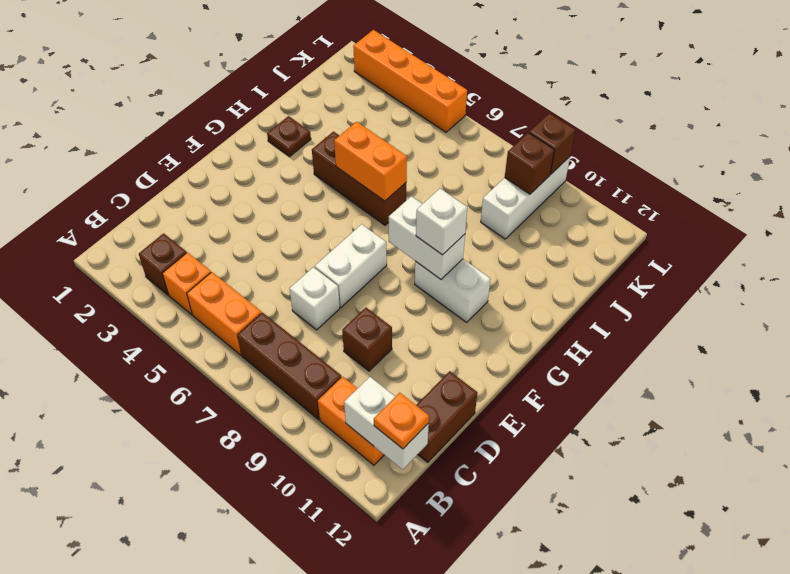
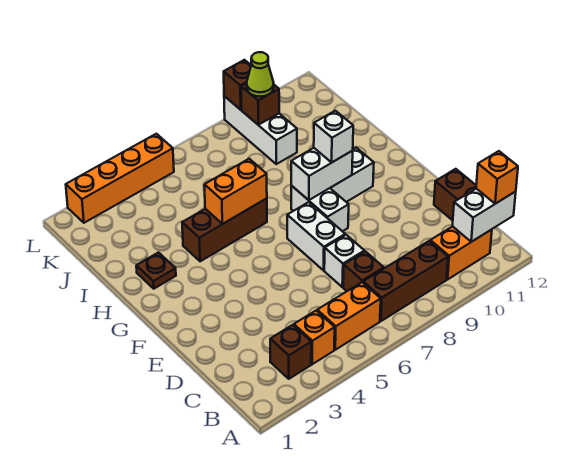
orange 1x1 plate [374,393,429,449] -> orange 1x1 brick [476,151,518,204]
brown 1x1 brick [342,308,392,371] -> brown 1x1 brick moved to [343,251,384,291]
none -> white 1x2 brick [291,186,349,231]
none -> lime 1x1 cone [247,52,274,97]

